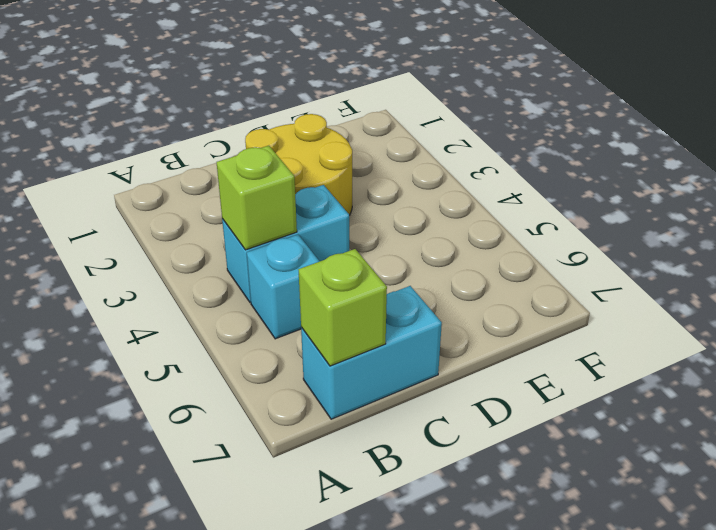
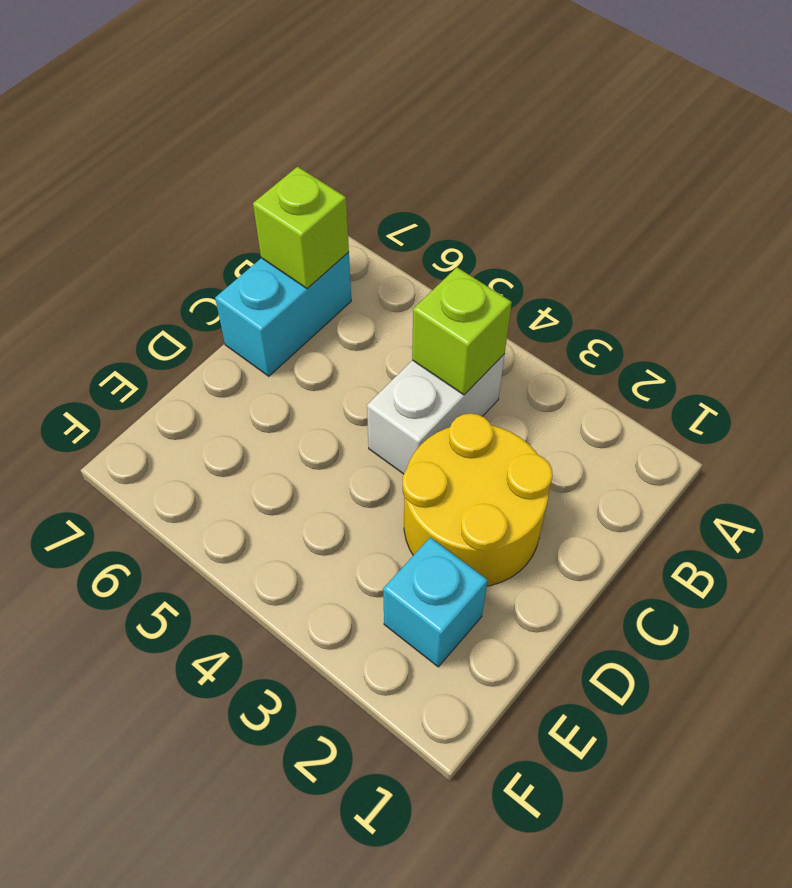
cyan 1x2 brick [222,185,349,302] -> white 1x2 brick [367,354,505,474]
cyan 1x1 brick [247,235,319,339] -> cyan 1x1 brick moved to [383,537,488,667]

